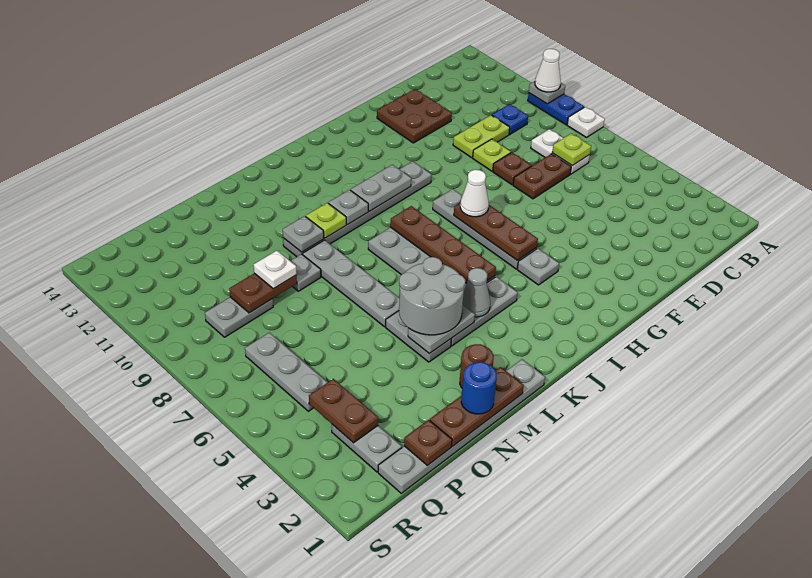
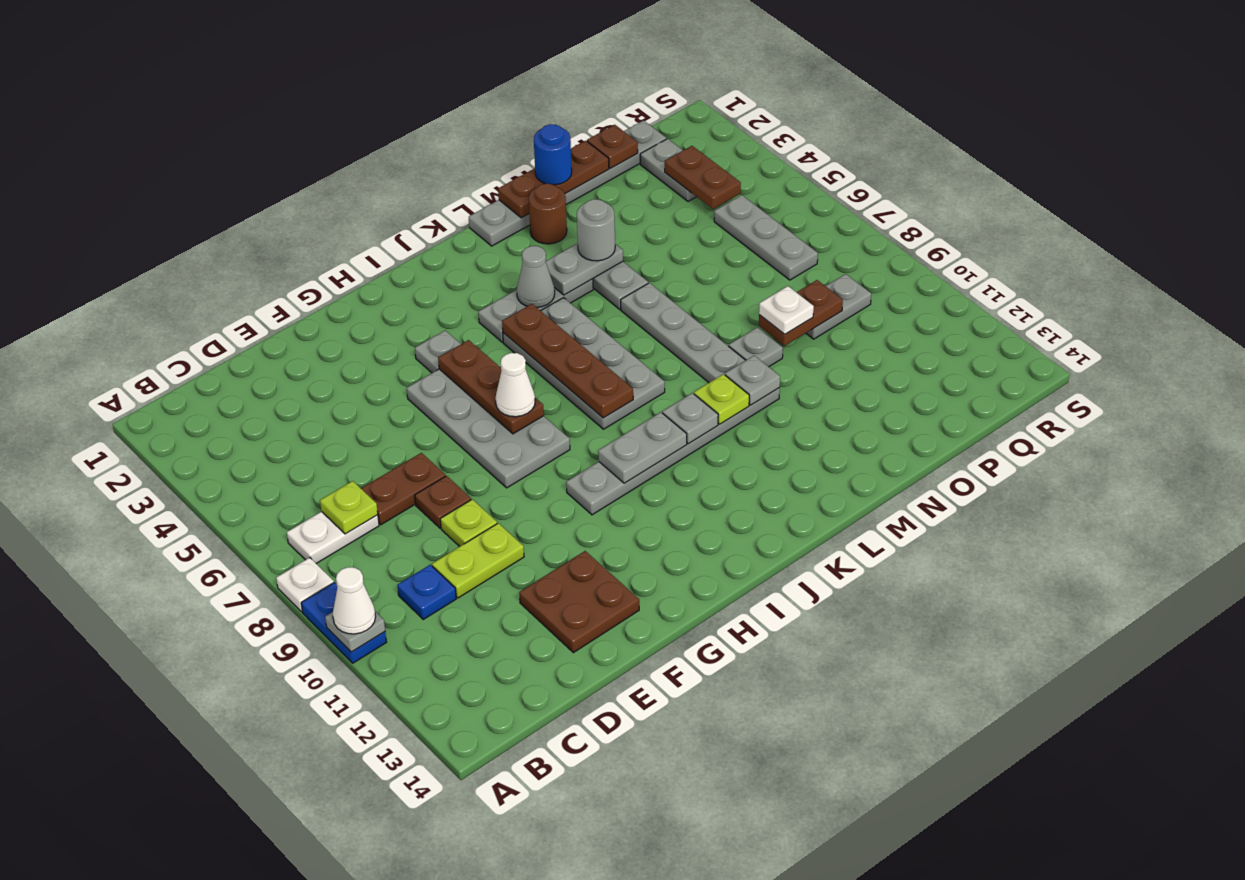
white 1x2 plate [531,129,590,174] -> white 1x2 plate turned to [287,512,379,563]
grey 1x4 plate [433,189,537,269] -> grey 2x4 plate [407,369,570,488]
grey 2x2 round brick [399,257,465,335] -> grey 1x1 round brick [577,199,615,261]

